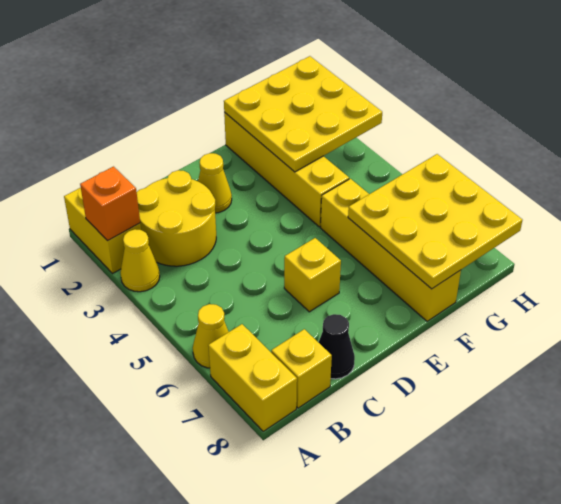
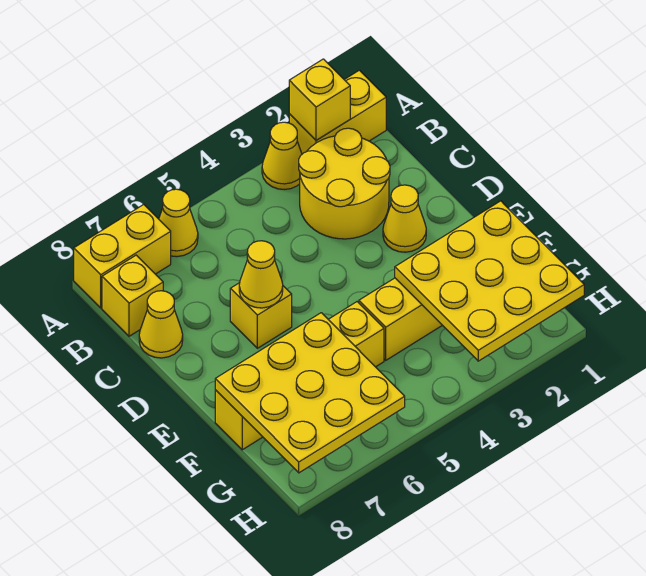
orange 1x1 brick [80,167,140,241] -> yellow 1x1 brick [289,59,350,140]
black 1x1 cone [319,314,355,379] -> yellow 1x1 cone [139,291,183,358]
none -> yellow 1x1 cone [239,241,283,308]

